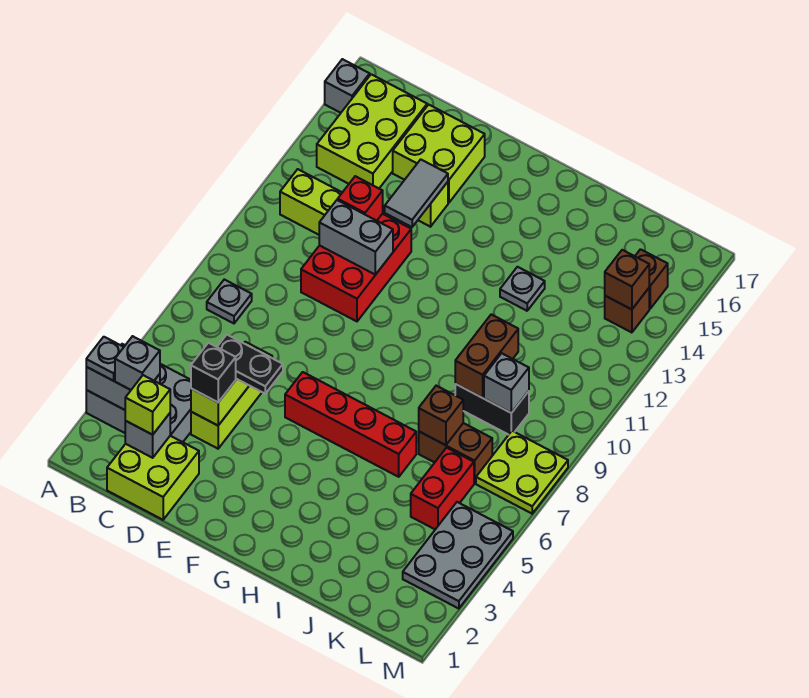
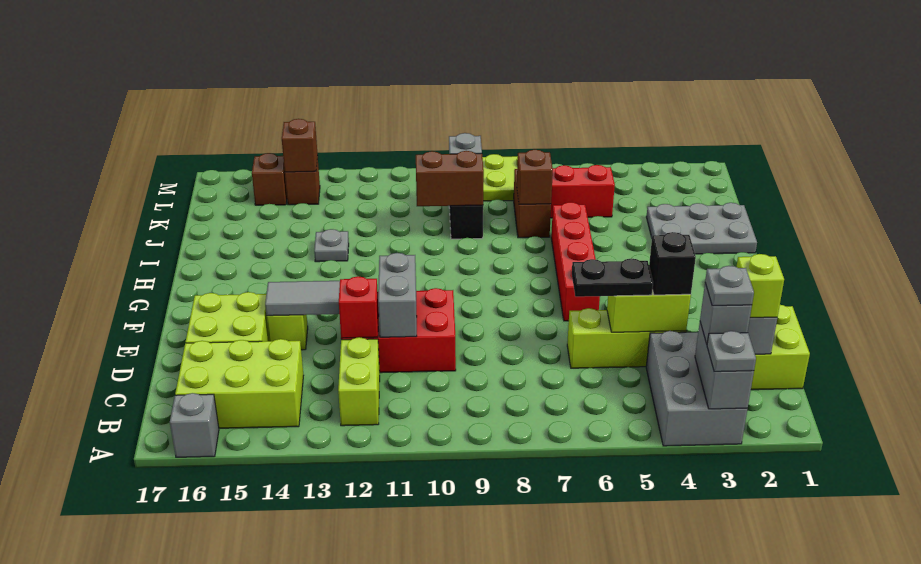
grey 1x1 plate [207,279,252,323] -> grey 1x1 plate moved to [705,266,754,306]
black 1x2 plate [217,335,283,394] -> black 1x2 plate turned to [572,259,653,297]
grey 2x3 plate [403,502,513,609] -> grey 2x3 plate moved to [647,203,757,254]

